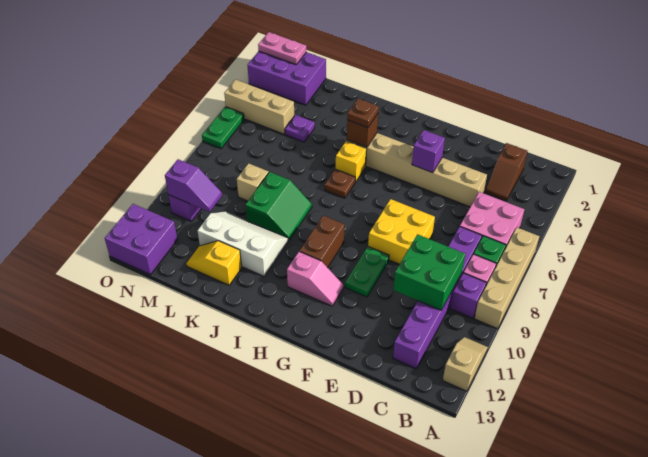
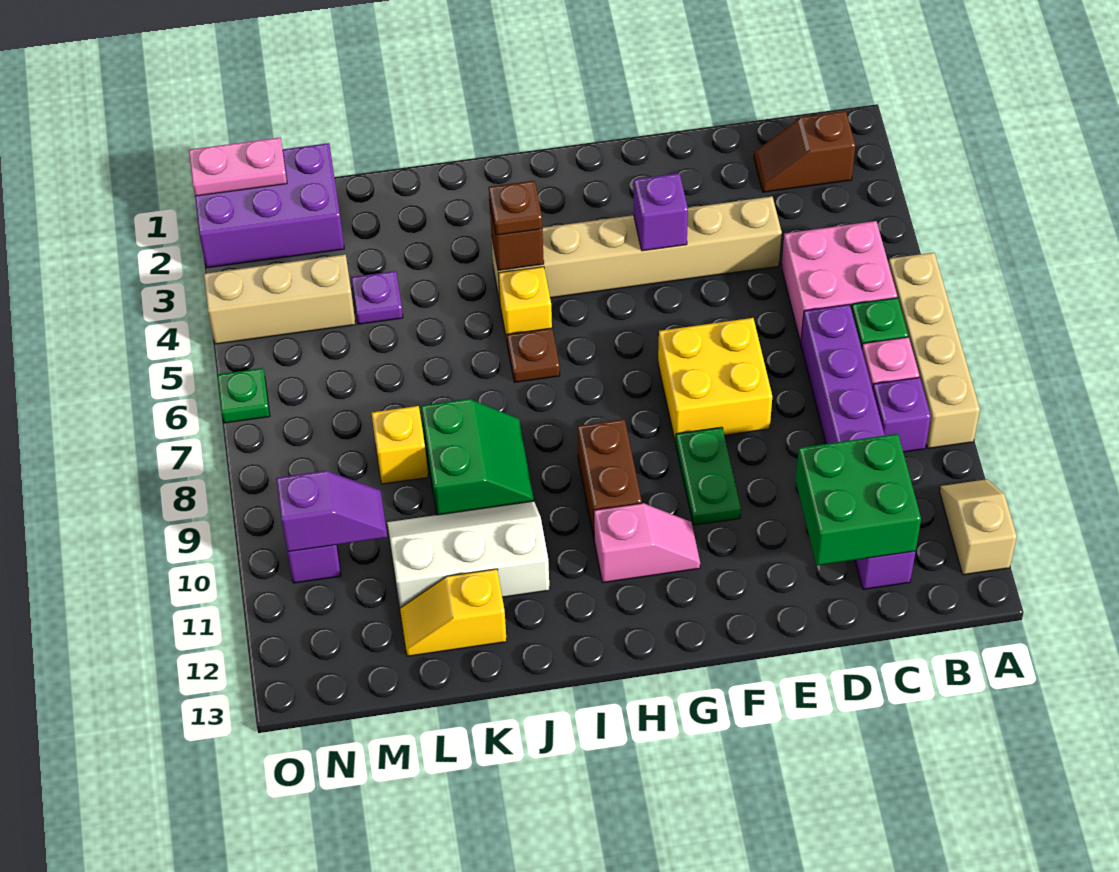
brown 1x2 slope [485,143,527,201] -> brown 1x2 slope turned to [754,111,855,192]
green 2x2 brick [393,234,465,310] -> green 2x2 brick moved to [796,434,921,565]
tan 1x1 brick [237,163,269,201] -> yellow 1x1 brick [372,406,428,484]
purple 2x2 brick [105,204,177,275] -> none
green 1x2 plate [202,106,244,148] -> green 1x1 plate [217,368,270,423]

